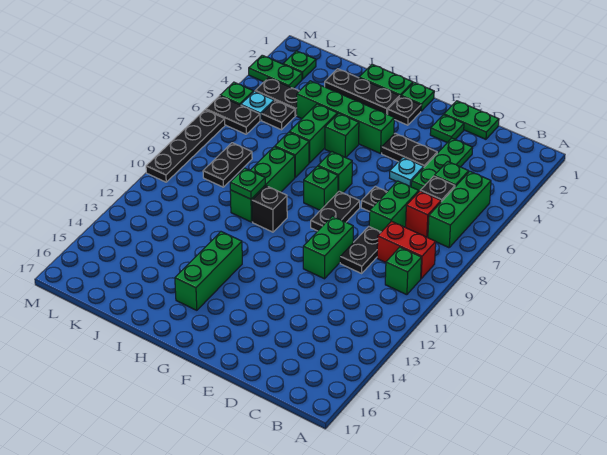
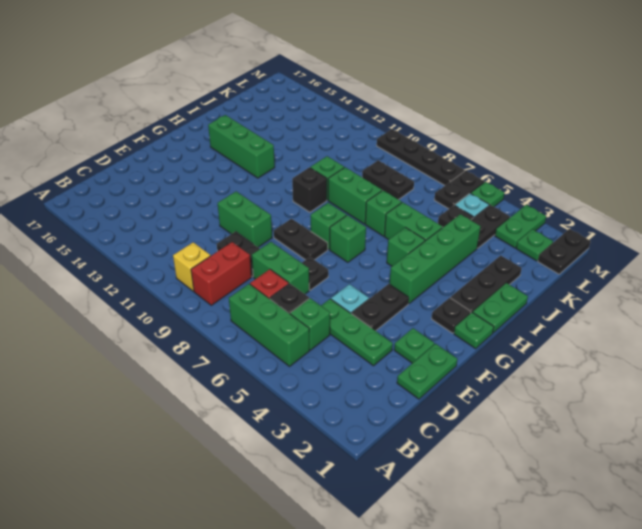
green 1x1 brick [385,247,421,295] -> yellow 1x1 brick [173,242,210,291]
green 1x1 plate [230,168,265,199] -> none
none -> black 1x2 plate [538,229,590,274]

